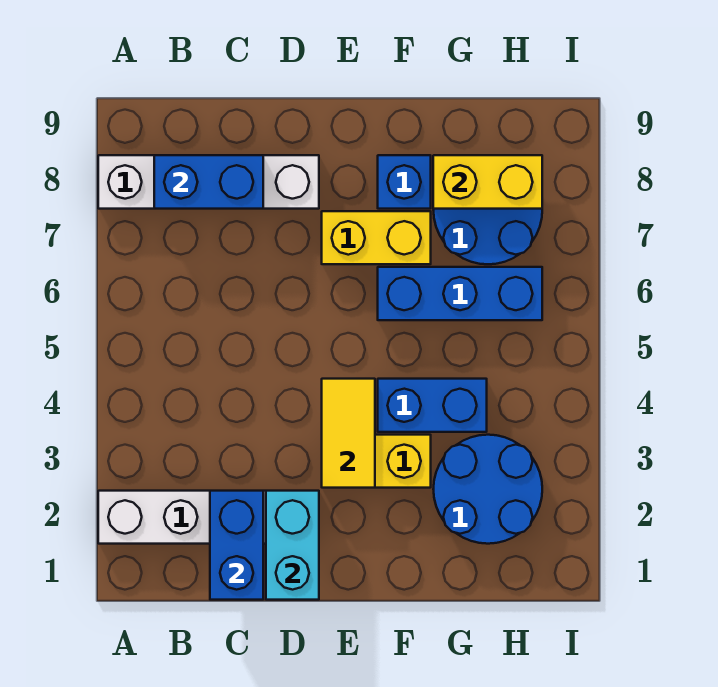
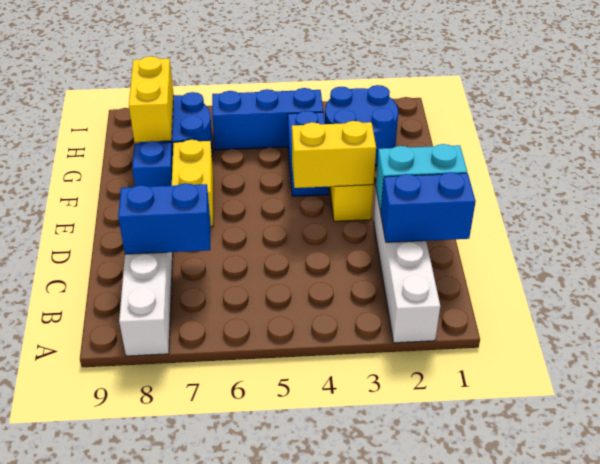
blue 1x2 brick [154,155,263,209] -> blue 1x2 brick turned to [118,183,210,254]
yellow 1x2 tile [322,379,375,488] -> yellow 1x2 brick [292,121,376,188]
blue 1x3 brick [378,267,542,320] -> blue 1x3 brick turned to [212,88,323,150]

